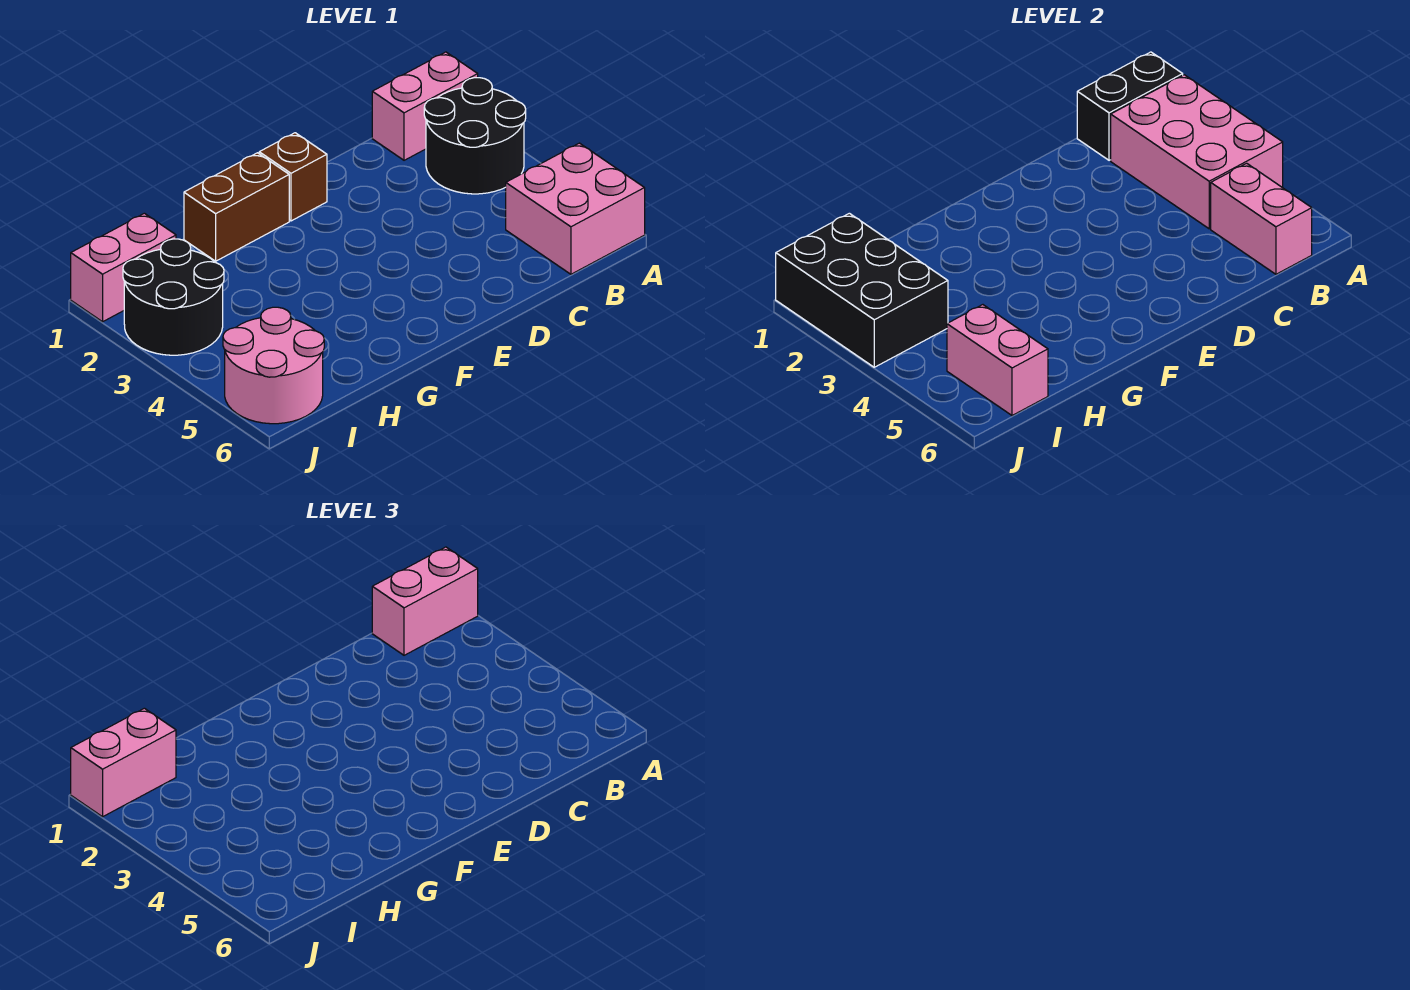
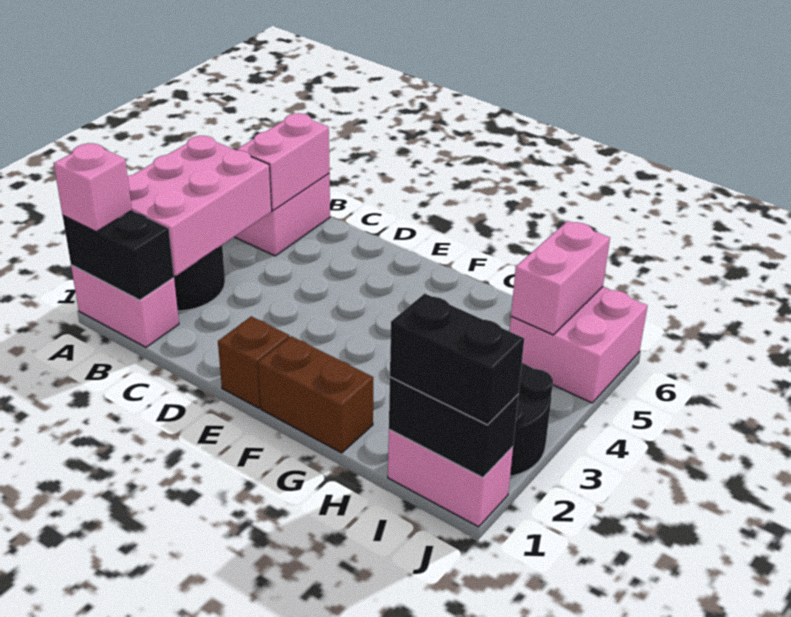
pink 1x2 brick [372,547,478,655] -> pink 1x1 brick [54,143,132,232]
black 2x3 brick [776,213,948,367] -> black 1x2 brick [389,377,518,478]
pink 1x2 brick [71,708,176,817] -> black 1x2 brick [390,294,524,425]
pink 2x2 round brick [223,307,324,424] -> pink 2x2 brick [510,287,648,403]

